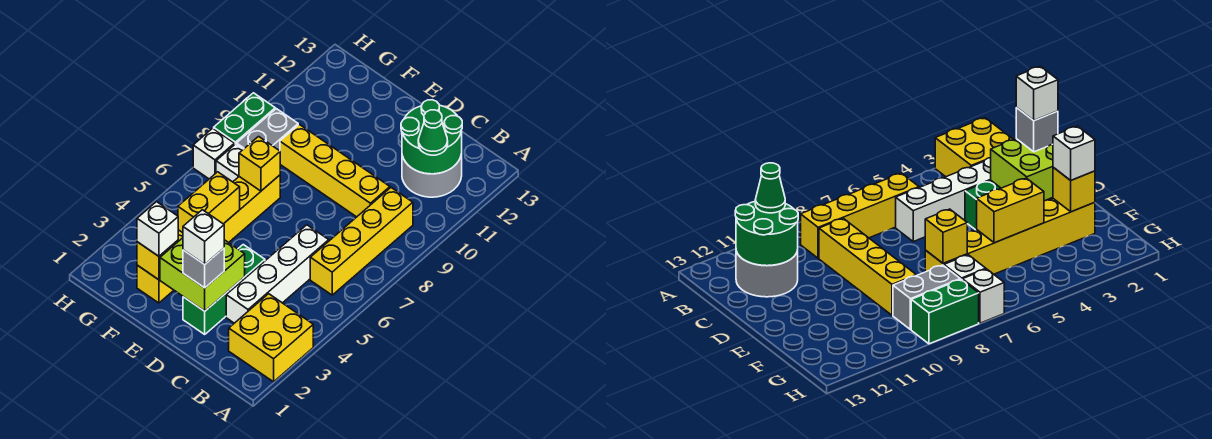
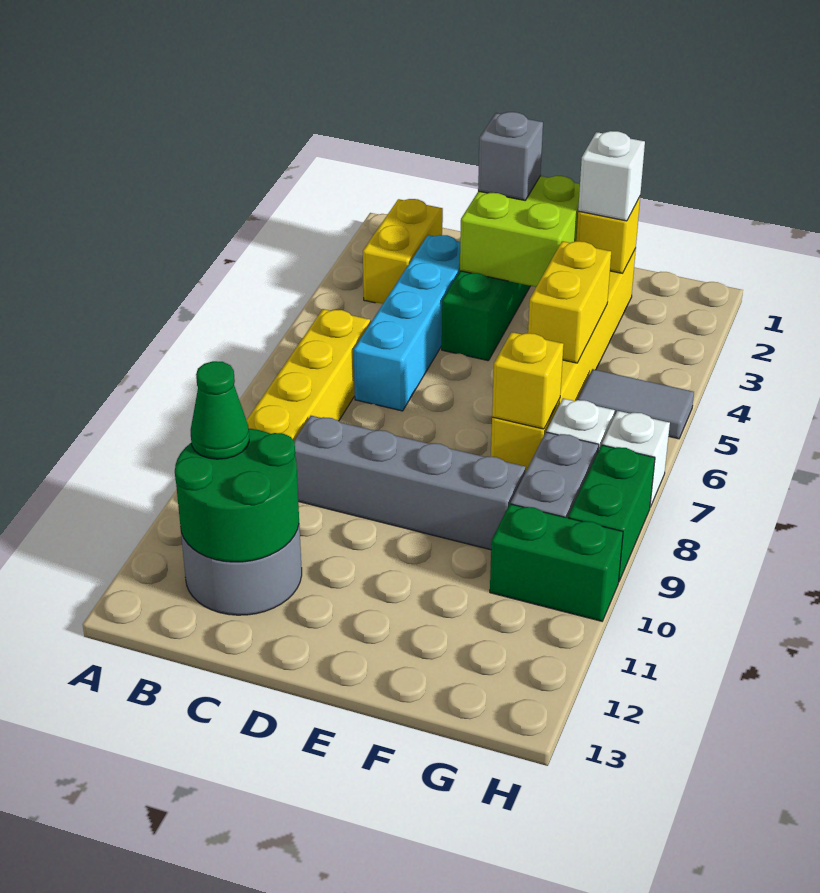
yellow 2x2 brick [229,294,313,382] -> yellow 1x2 brick [363,199,443,304]
white 1x4 brick [226,225,329,323] -> cyan 1x4 brick [354,235,460,411]
yellow 1x4 brick [280,124,390,217] -> grey 1x4 brick [294,416,526,550]
white 1x1 brick [183,210,224,264] -> none
none -> grey 1x2 tile [577,369,694,439]
none -> green 1x2 brick [490,504,623,621]

